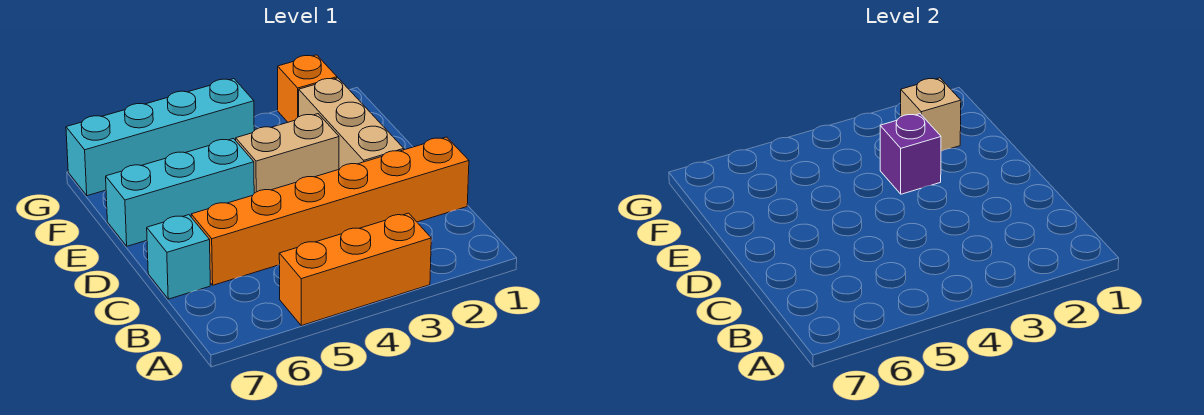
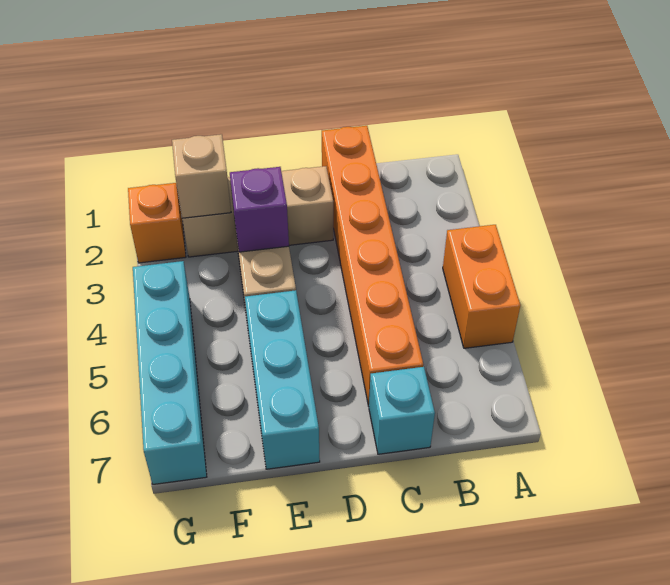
orange 1x3 brick [279,213,431,326] -> orange 1x2 brick [443,225,520,348]

